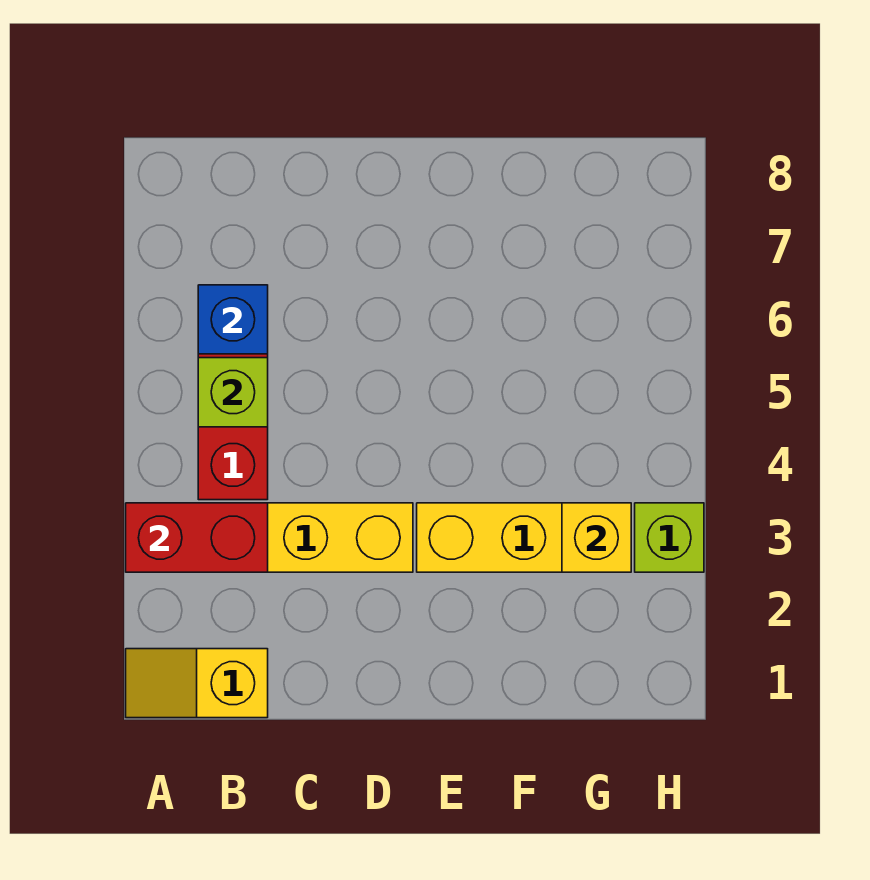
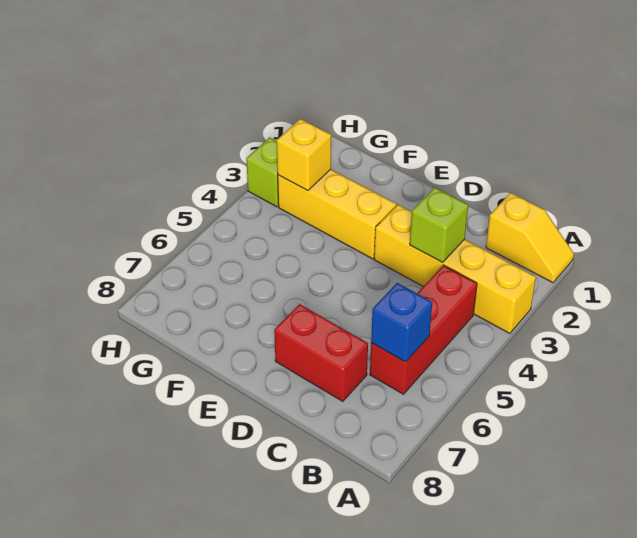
red 1x2 brick [126,503,268,572] -> red 1x2 brick moved to [274,304,368,401]
lime 1x1 brick [198,358,268,427] -> lime 1x1 brick moved to [410,187,468,262]

